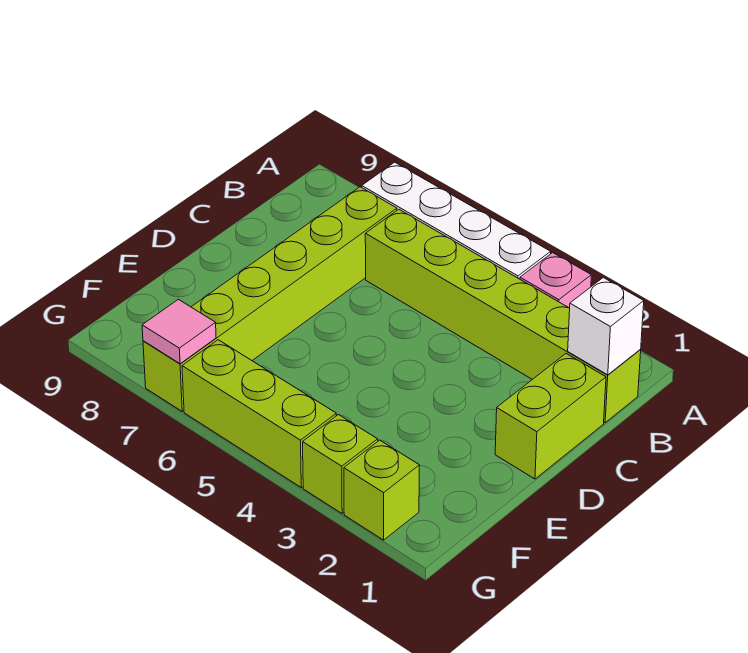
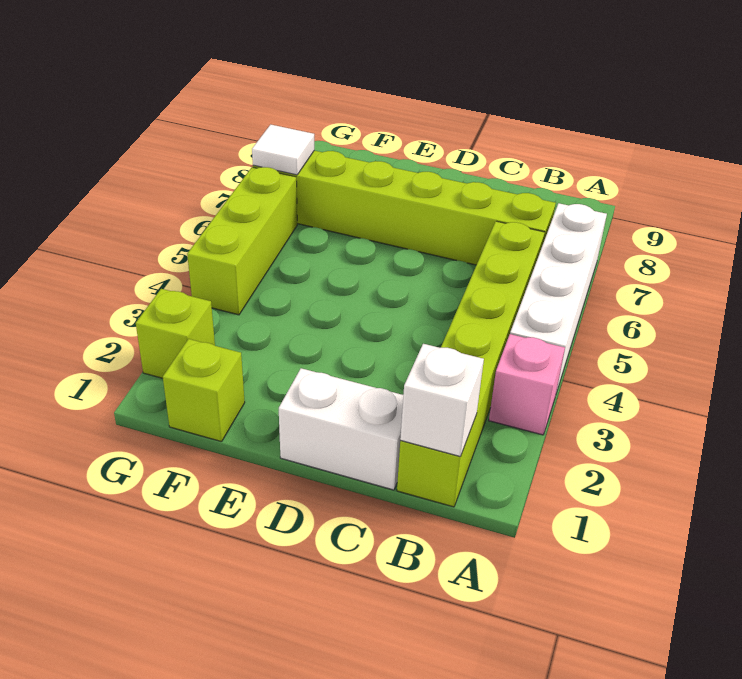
lime 1x2 brick [495,354,606,479] -> white 1x2 brick [279,368,403,490]
lime 1x1 brick [303,415,378,514] -> lime 1x1 brick moved to [163,339,245,442]
pink 1x1 tile [142,299,216,364] -> white 1x1 tile [252,124,314,175]

